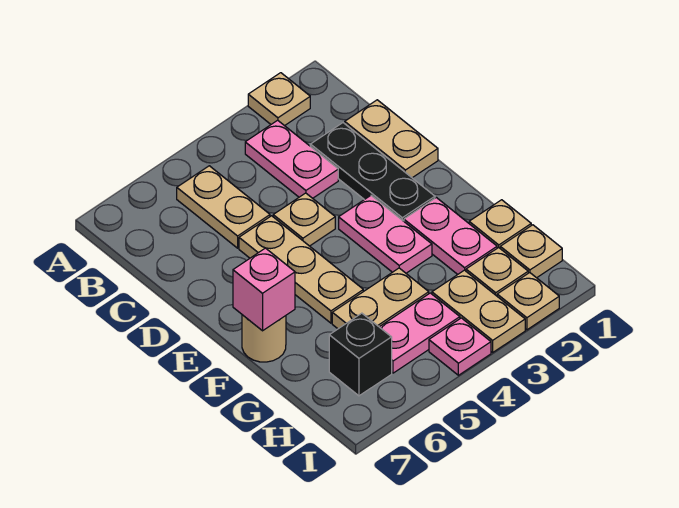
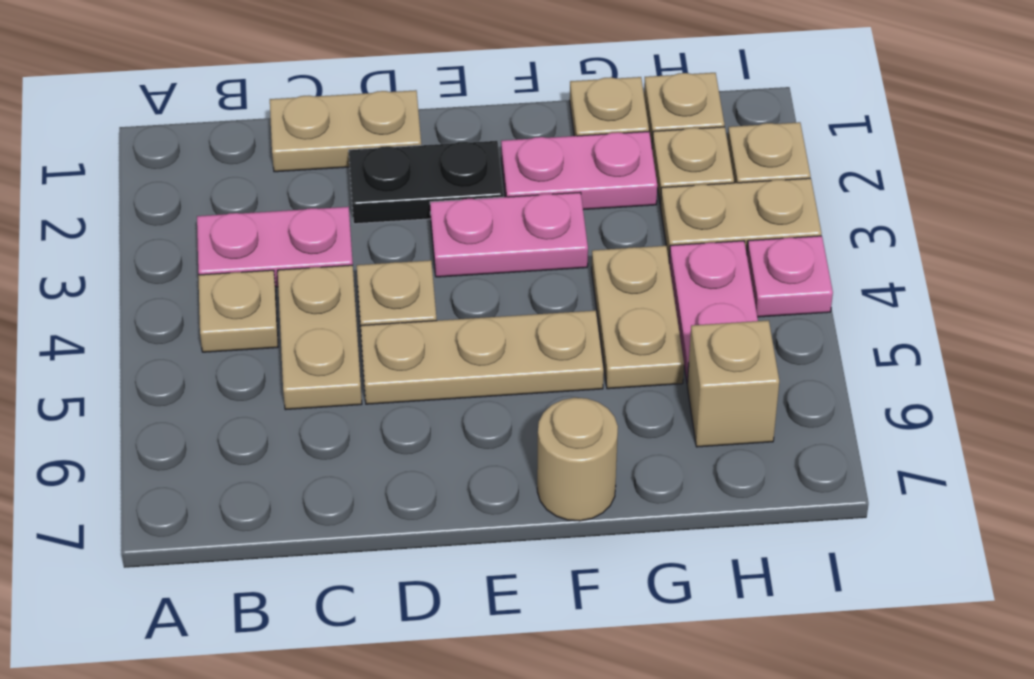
tan 1x1 plate [248,73,310,126] -> tan 1x1 plate moved to [198,270,278,352]
tan 1x2 plate [177,166,270,248] -> tan 1x2 plate turned to [278,265,362,410]
black 1x3 plate [310,123,435,221] -> black 1x2 plate [349,141,503,224]
pink 1x1 brick [233,248,295,331] -> none
black 1x1 brick [329,313,392,396] -> tan 1x1 brick [687,320,779,447]

